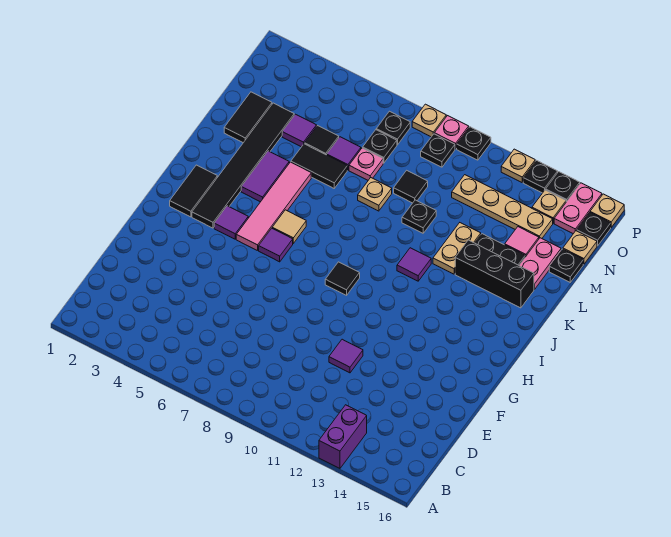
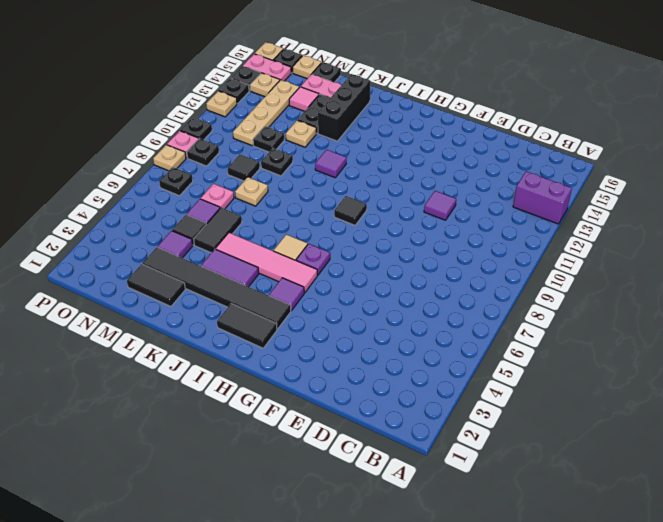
purple 1x1 tile [259,228,293,262] -> purple 1x1 plate [296,244,330,275]
tan 1x2 plate [433,223,481,274] -> tan 1x1 plate [286,120,316,147]
black 1x1 plate [363,130,397,163] -> black 1x1 plate moved to [253,126,284,152]

